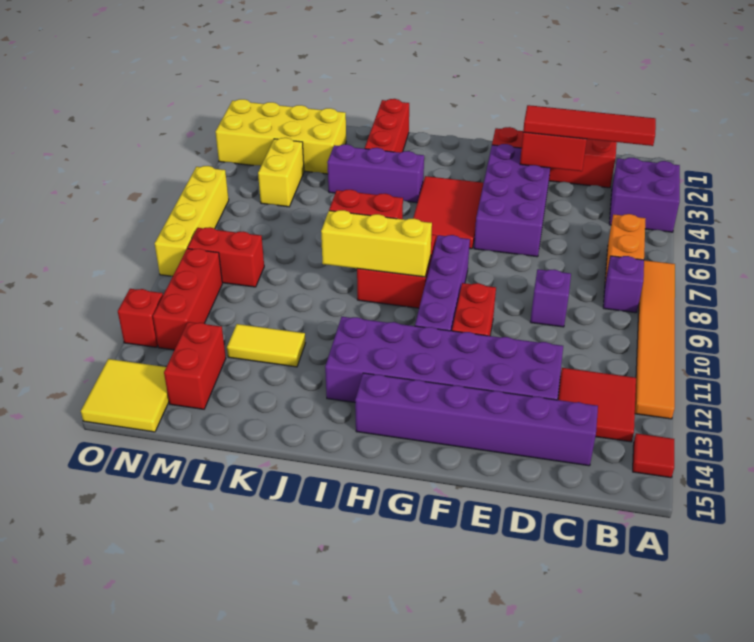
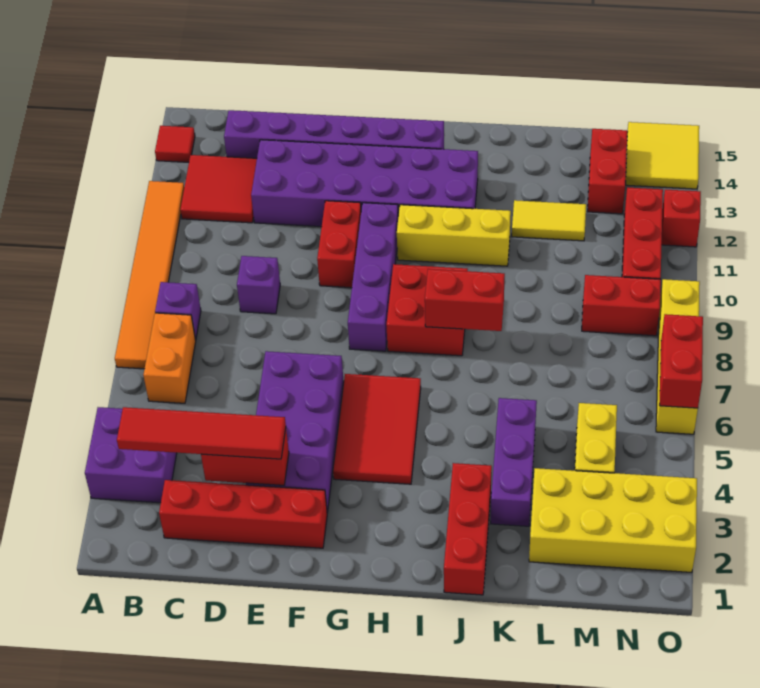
yellow 1x3 brick [321,210,432,277] -> yellow 1x3 brick moved to [397,205,511,266]
purple 1x3 brick [327,144,424,203] -> purple 1x3 brick turned to [491,398,537,526]
none -> red 1x2 brick [659,314,703,408]

